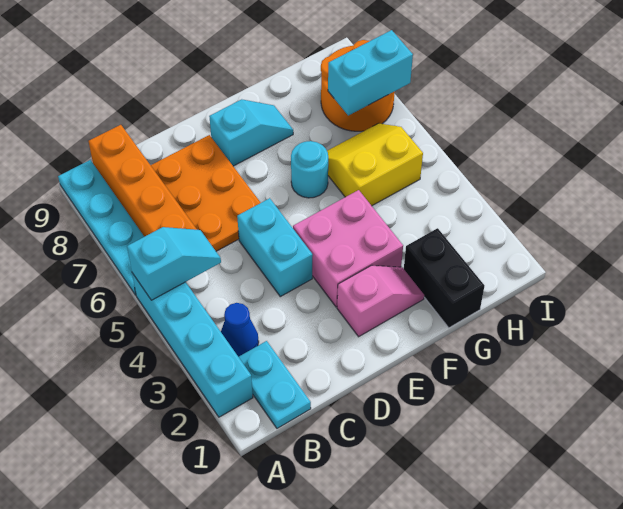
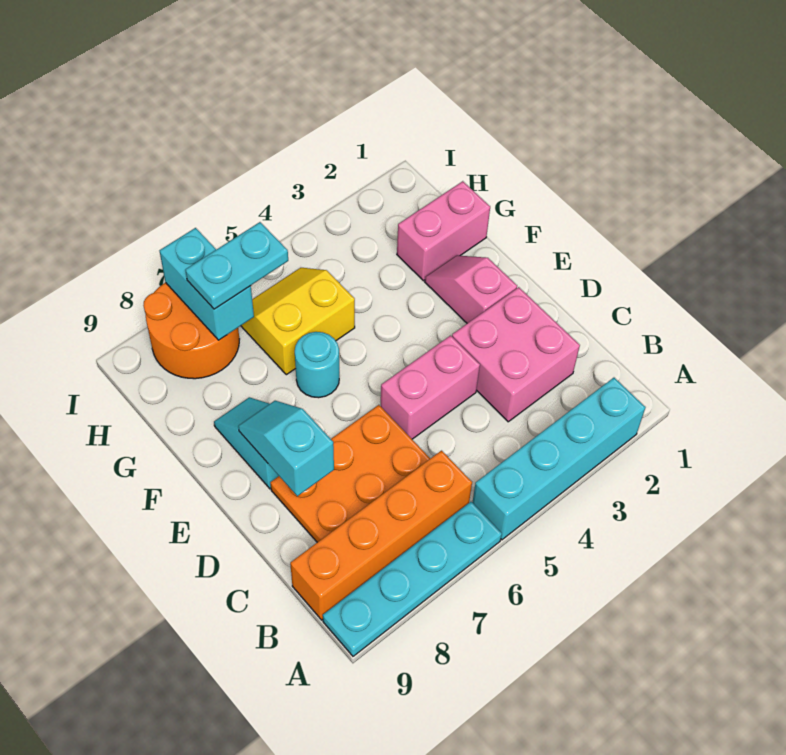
cyan 1x2 slope [127,227,221,300] -> cyan 1x2 slope moved to [238,401,334,496]
cyan 1x2 plate [239,341,311,428] -> cyan 1x2 plate moved to [185,222,288,309]
blue 1x1 cone [221,303,259,357] -> none
cyan 1x2 brick [237,198,313,297] -> pink 1x2 brick [381,336,480,439]
pink 2x2 brick [293,190,403,307] -> pink 2x2 brick moved to [452,287,580,422]
black 1x2 brick [404,228,484,328] -> pink 1x2 brick [397,181,490,281]
yellow 2x2 slope [327,123,423,206] -> yellow 2x2 slope turned to [241,268,355,375]

